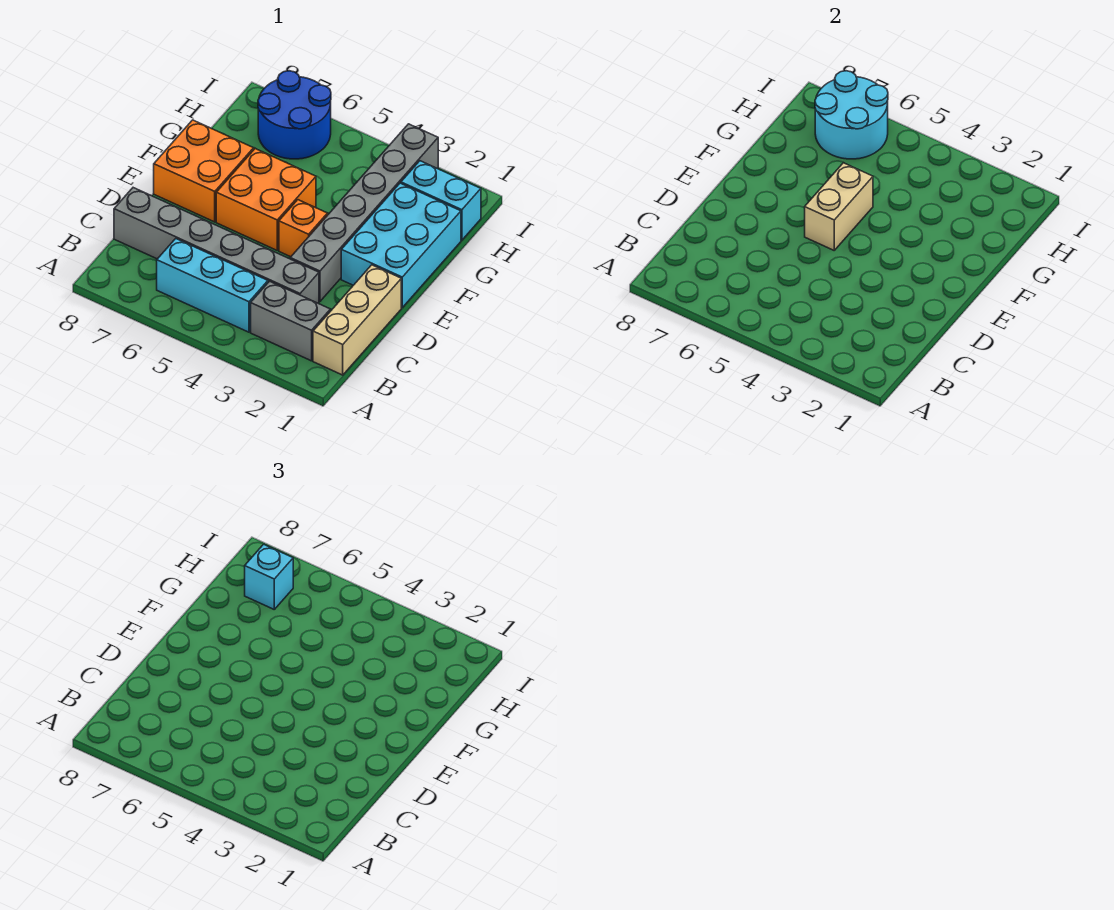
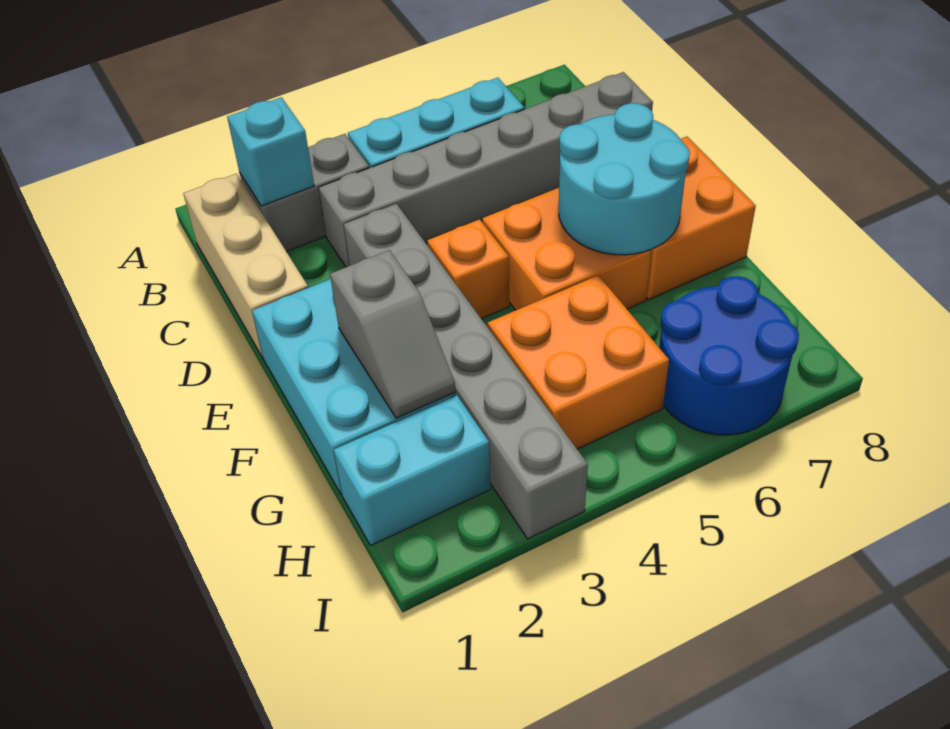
tan 1x2 brick [805,163,873,250] -> none
none -> grey 1x2 slope [330,250,455,418]
none -> orange 2x2 brick [488,275,669,449]
cyan 2x2 round brick [815,71,888,159] -> cyan 2x2 round brick moved to [559,103,690,255]
cyan 1x1 brick [245,544,293,609] -> cyan 1x1 brick moved to [227,97,314,206]

